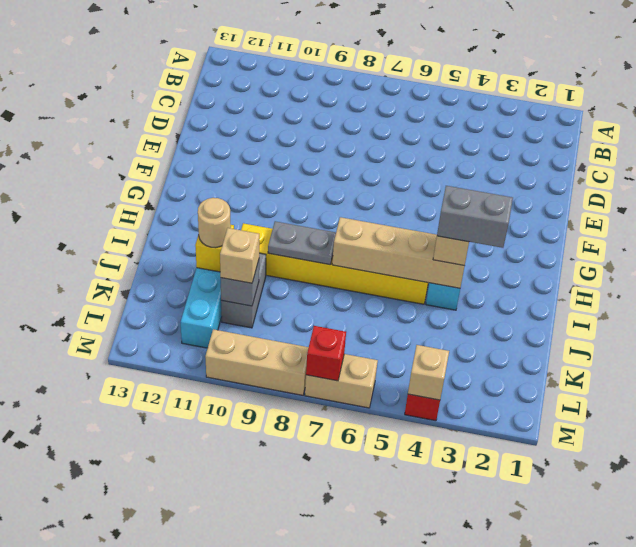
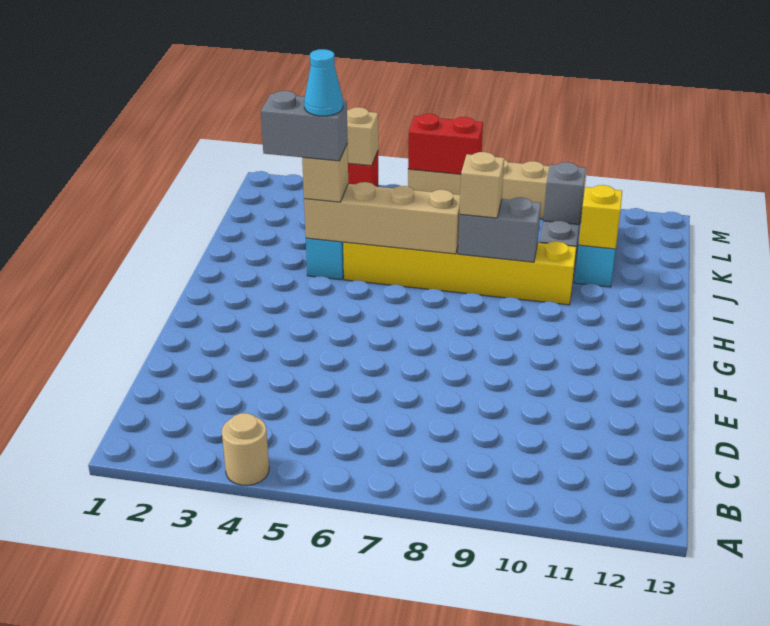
none -> cyan 1x1 cone [304,49,343,116]
grey 1x2 plate [268,221,336,265] -> grey 1x2 brick [458,197,541,262]
tan 1x1 round brick [198,198,231,248] -> tan 1x1 round brick moved to [222,413,269,485]
tan 1x1 brick [220,228,259,283] -> tan 1x1 brick moved to [459,152,504,218]
red 1x1 brick [306,326,346,381] -> red 1x2 brick [408,114,483,174]

